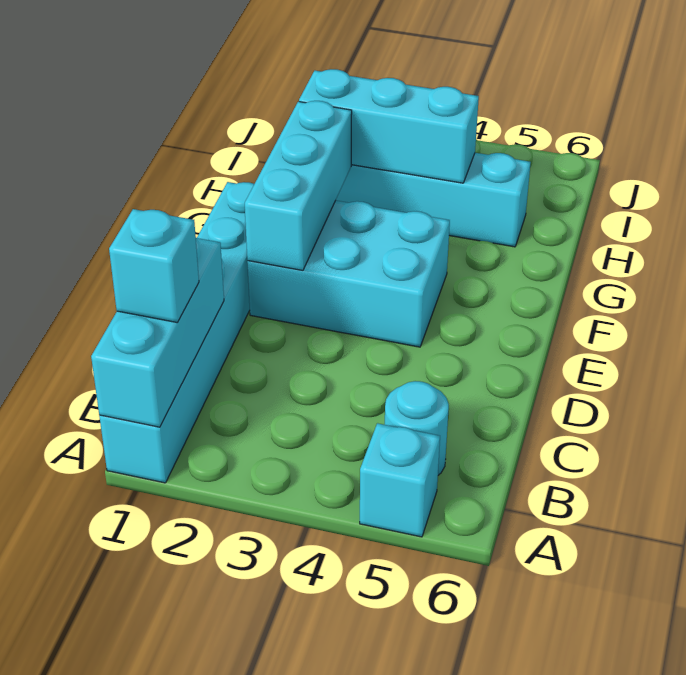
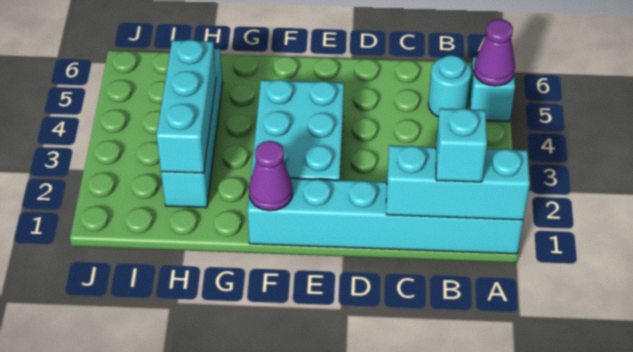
none -> purple 1x1 cone [474,19,515,86]
cyan 1x3 brick [245,101,352,270] -> none
none -> purple 1x1 cone [249,141,293,211]

